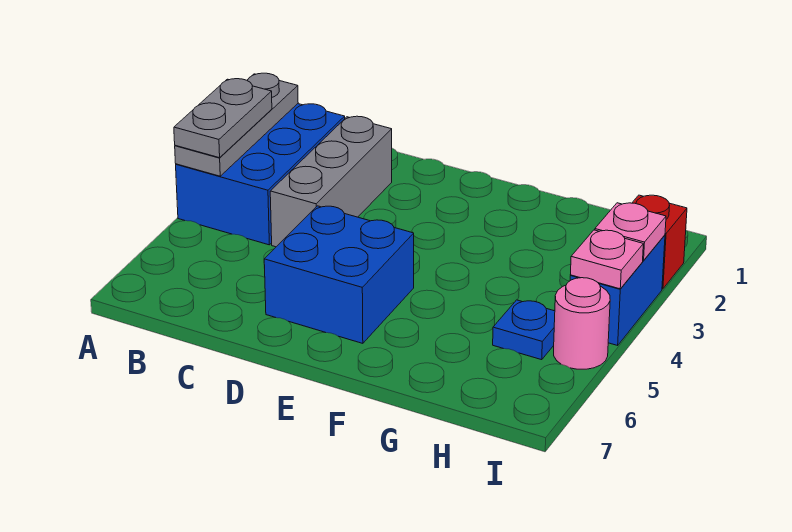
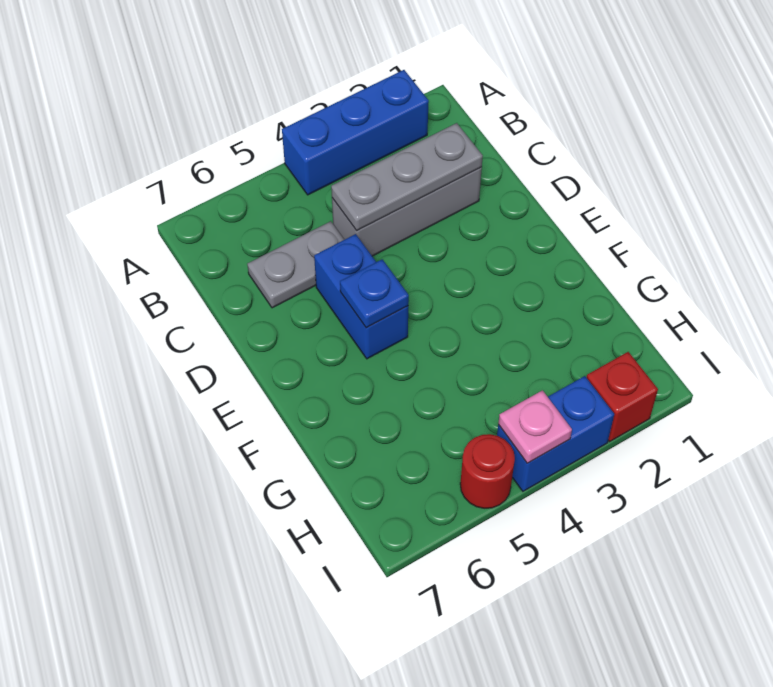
blue 2x3 brick [176,104,345,245] -> blue 1x3 brick [282,70,429,195]
grey 1x3 plate [175,73,298,176] -> grey 1x3 plate moved to [331,123,483,231]
grey 1x2 plate [174,79,272,158] -> grey 1x2 plate moved to [247,221,344,308]
blue 2x2 brick [264,206,414,343] -> blue 1x2 brick [314,234,408,359]
blue 1x1 plate [493,300,555,360] -> blue 1x1 plate moved to [340,259,409,328]
pink 1x1 plate [595,203,666,261] -> none
pink 1x1 round brick [554,278,610,369] -> red 1x1 round brick [460,434,515,508]

